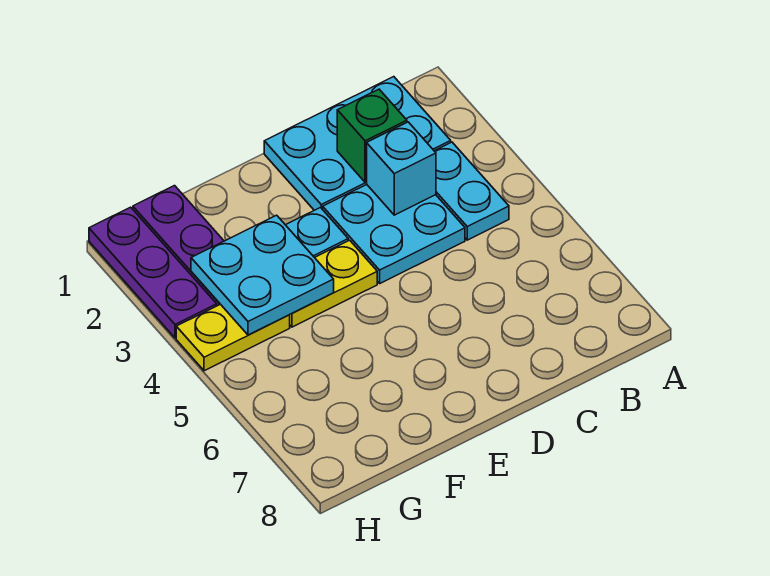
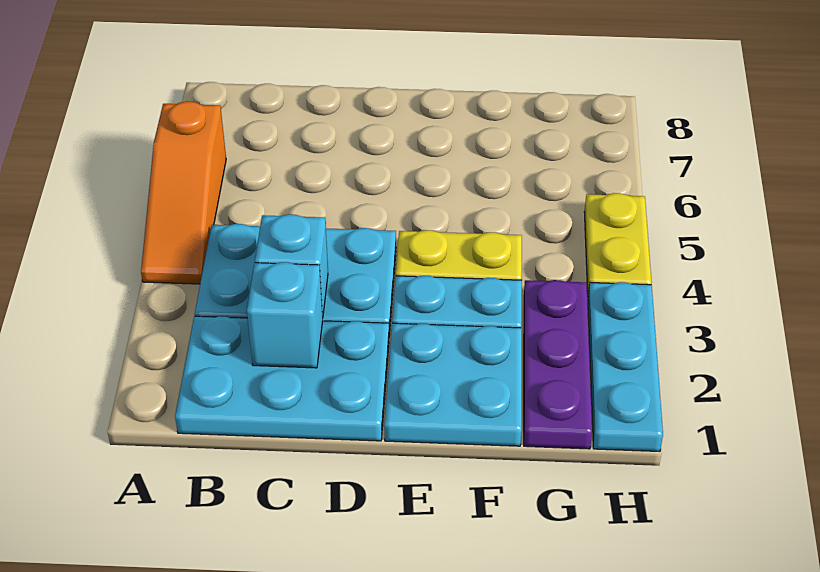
none -> orange 1x3 slope [141,101,226,284]
green 1x1 brick [337,89,407,183] -> cyan 1x1 brick [247,262,323,368]
cyan 2x2 plate [191,215,334,335] -> cyan 2x2 plate moved to [384,323,522,446]
yellow 1x2 plate [176,304,290,371] -> yellow 1x2 plate turned to [584,193,651,293]
purple 1x3 plate [89,207,217,338] -> cyan 1x3 plate [588,282,663,452]

